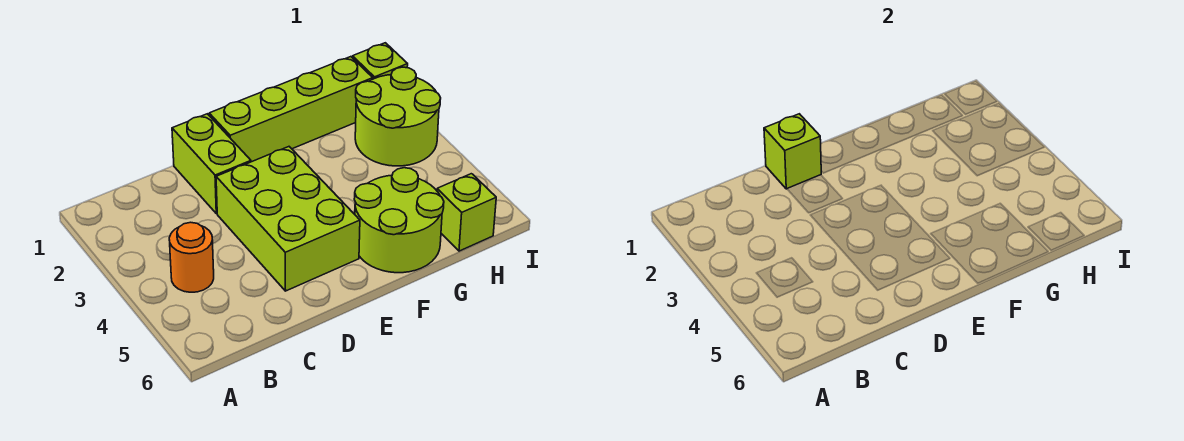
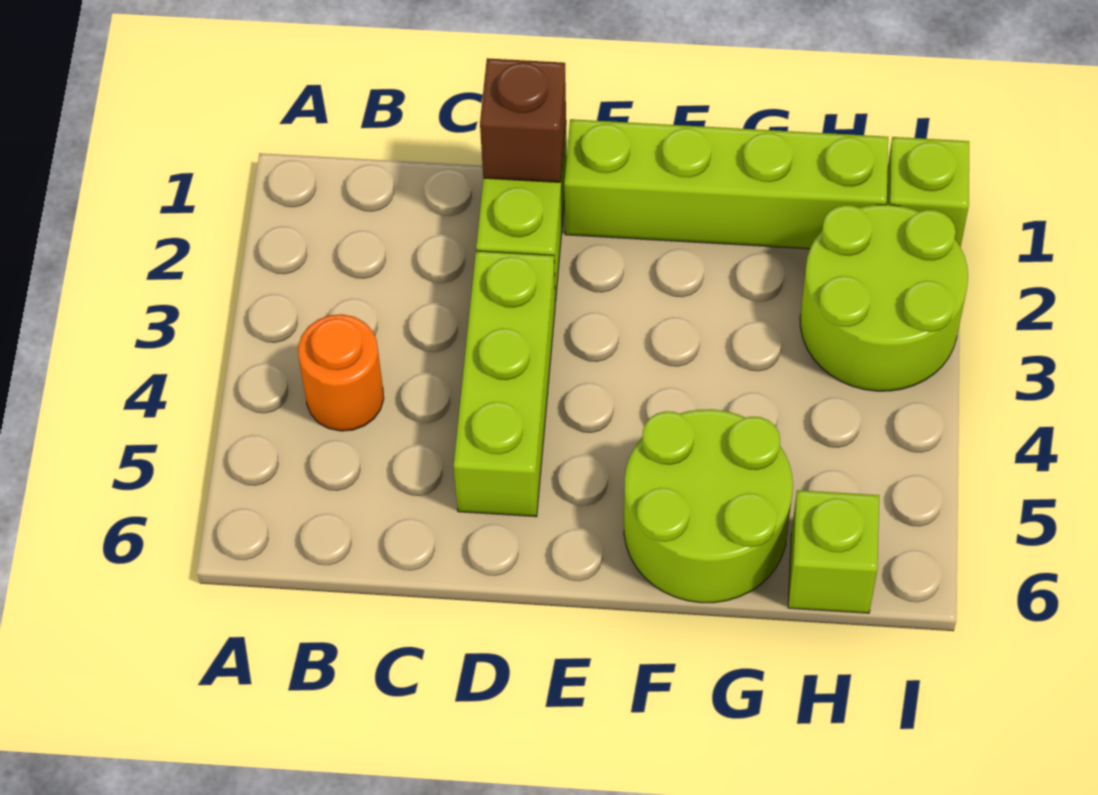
lime 1x1 brick [764,114,821,189] -> brown 1x1 brick [480,58,566,182]
lime 2x3 brick [216,147,360,291] -> lime 1x3 brick [454,251,555,517]

